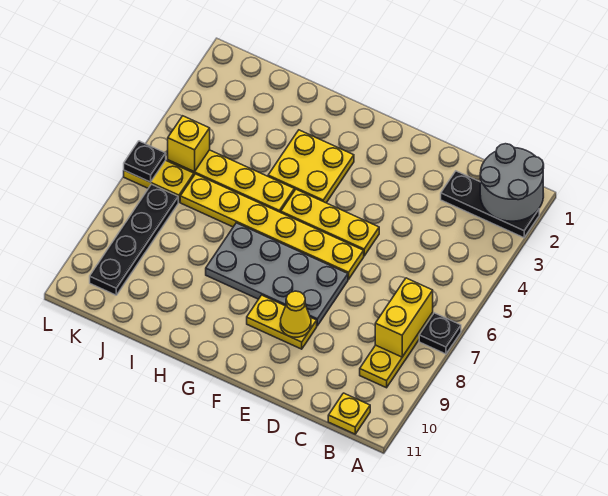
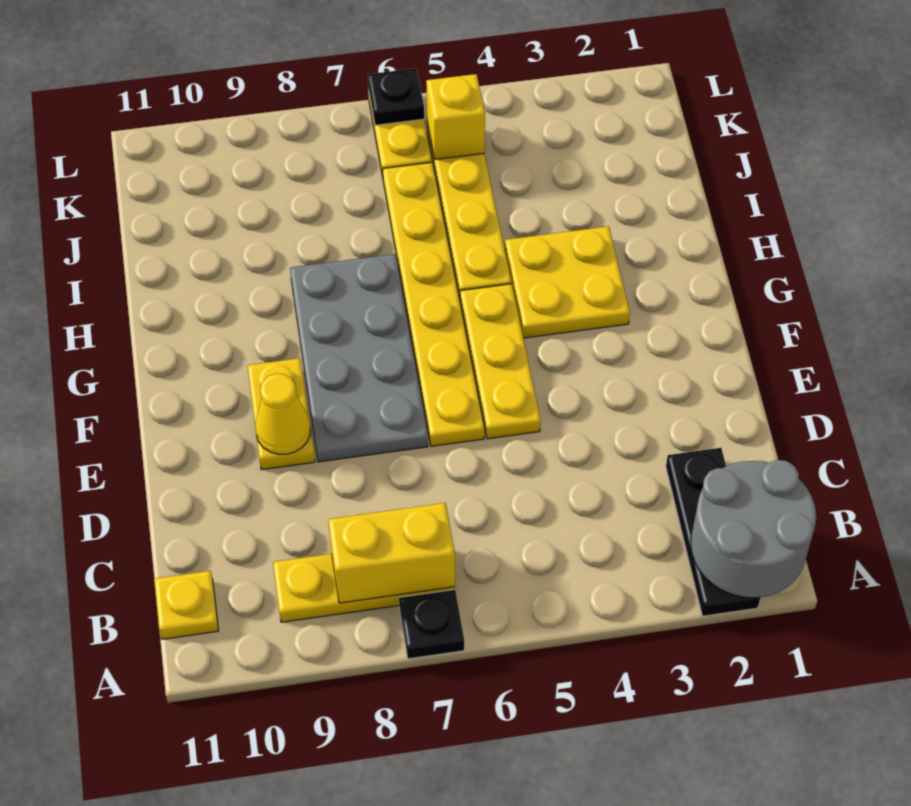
black 1x4 plate [90,184,178,295] -> none

